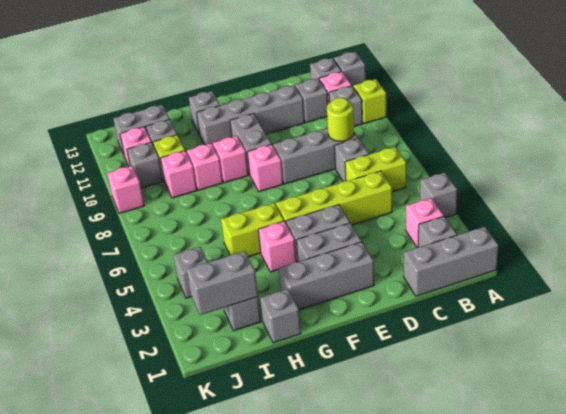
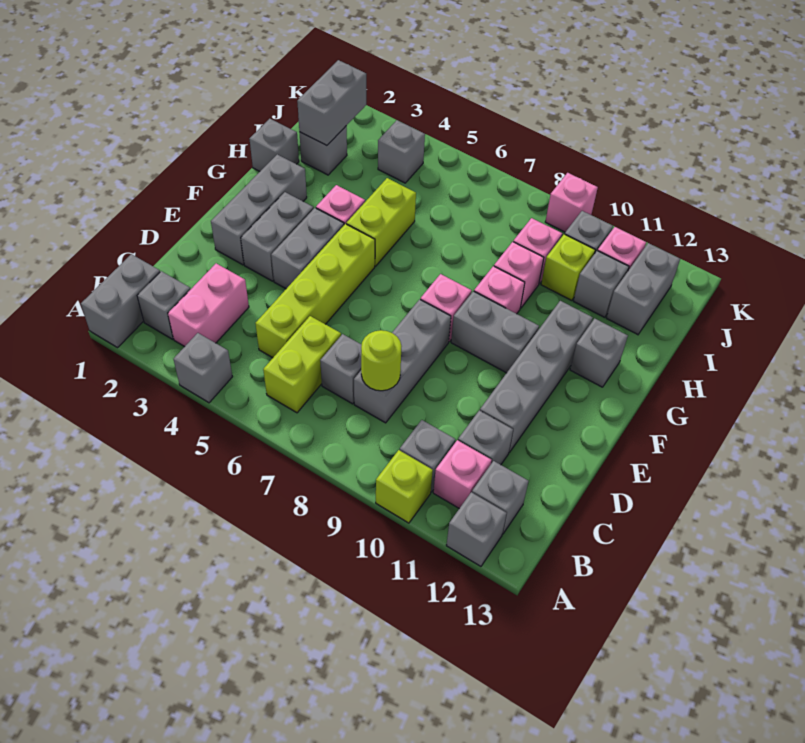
grey 1x3 brick [404,227,498,296] -> grey 1x2 brick [81,254,160,348]
pink 1x1 brick [406,198,444,248] -> pink 1x2 brick [168,263,249,347]

